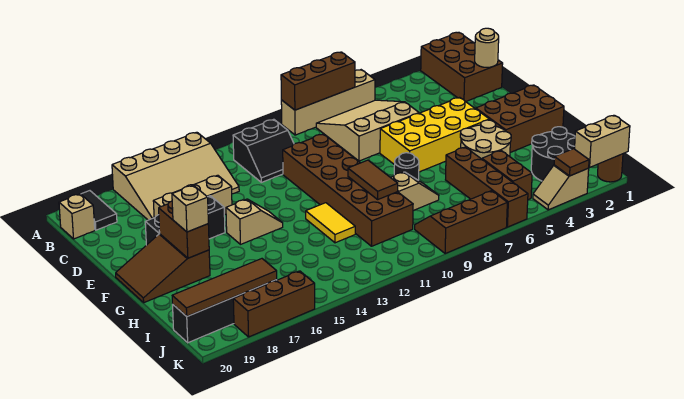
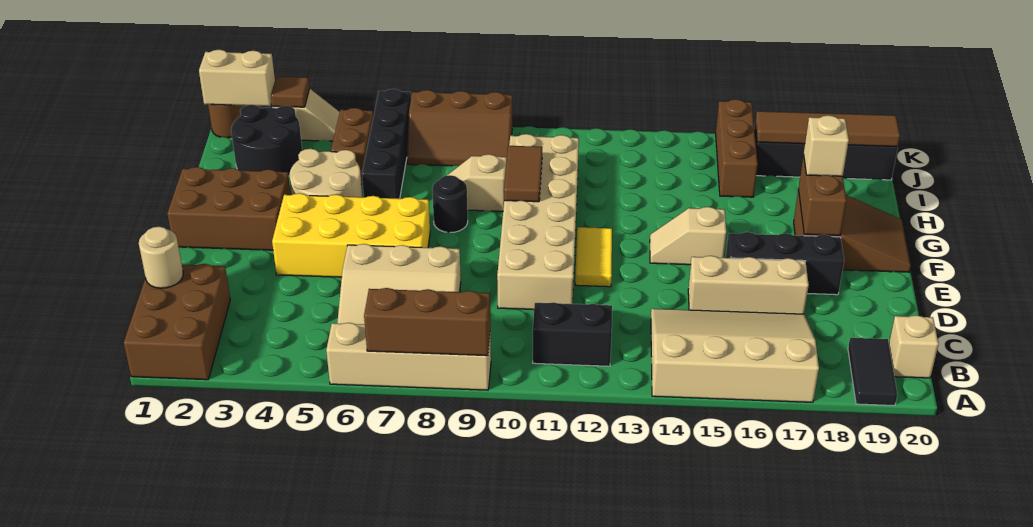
brown 2x6 brick [283,134,413,246] -> tan 2x6 brick [497,134,579,309]
yellow 1x2 tile [306,203,355,243] -> yellow 1x2 tile moved to [575,227,612,287]
brown 1x4 brick [446,147,528,227] -> black 1x4 brick [362,89,411,199]
brown 1x3 brick [233,271,315,337] -> brown 1x3 brick turned to [716,99,758,197]

